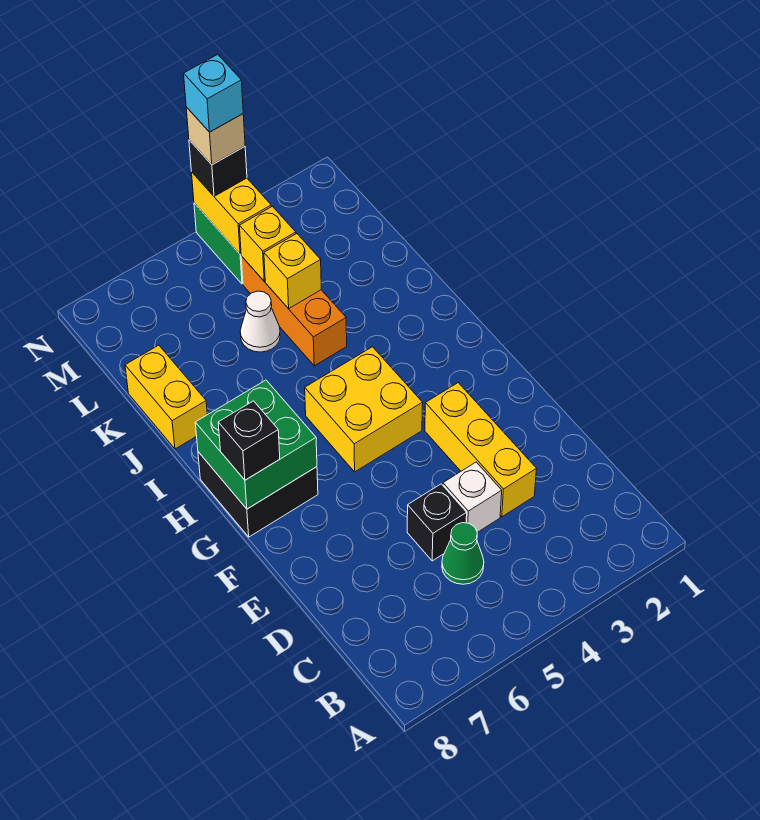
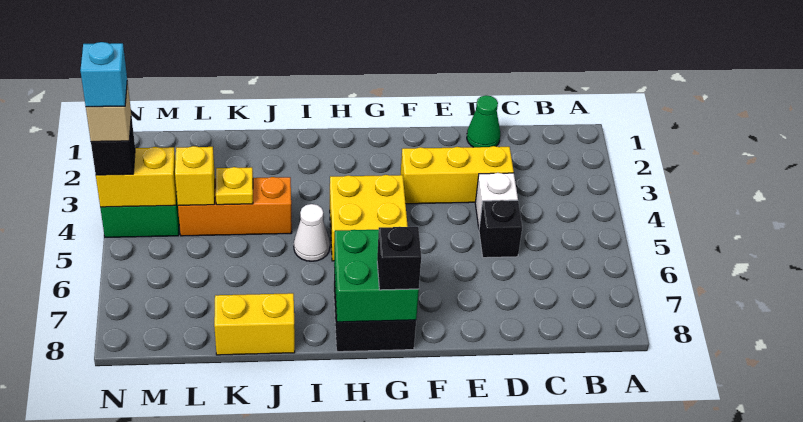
green 1x1 cone [442,523,484,584] -> green 1x1 cone moved to [467,95,500,147]
yellow 1x1 brick [264,234,321,309] -> yellow 1x1 plate [216,167,253,205]
white 1x1 cone [240,291,280,352] -> white 1x1 cone moved to [294,204,330,261]

